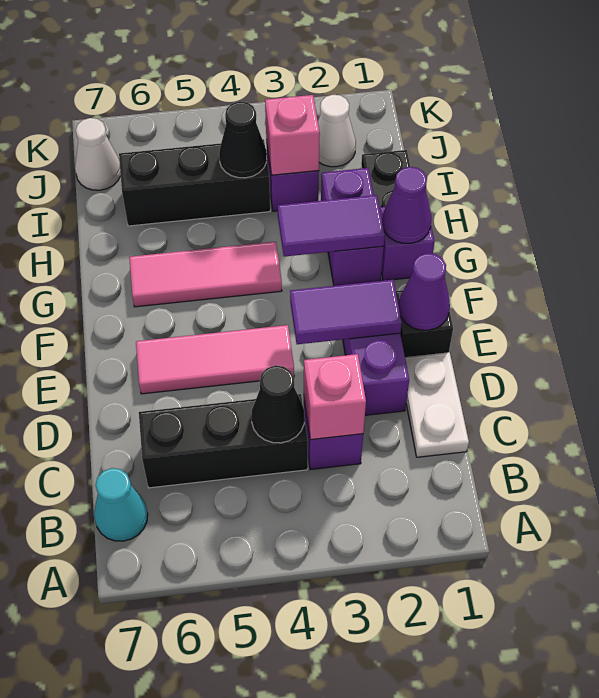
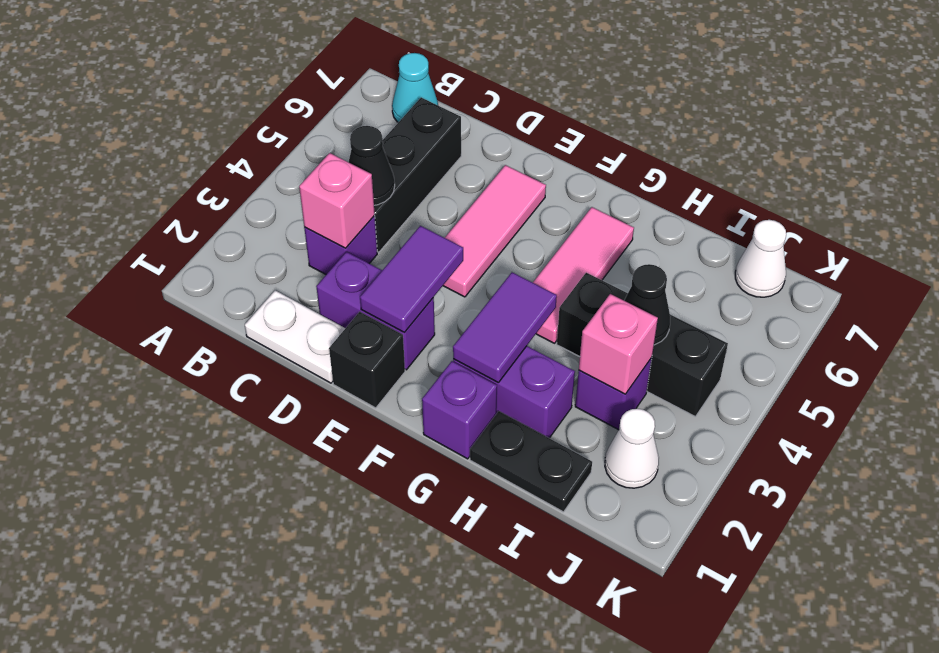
purple 1x1 cone [399,253,450,330] -> none
purple 1x1 cone [382,167,431,244] -> none
black 1x3 brick [119,139,270,226] -> black 1x3 brick turned to [557,273,728,417]

